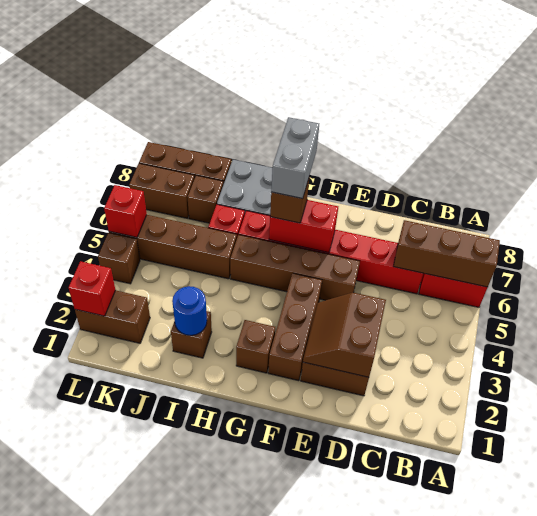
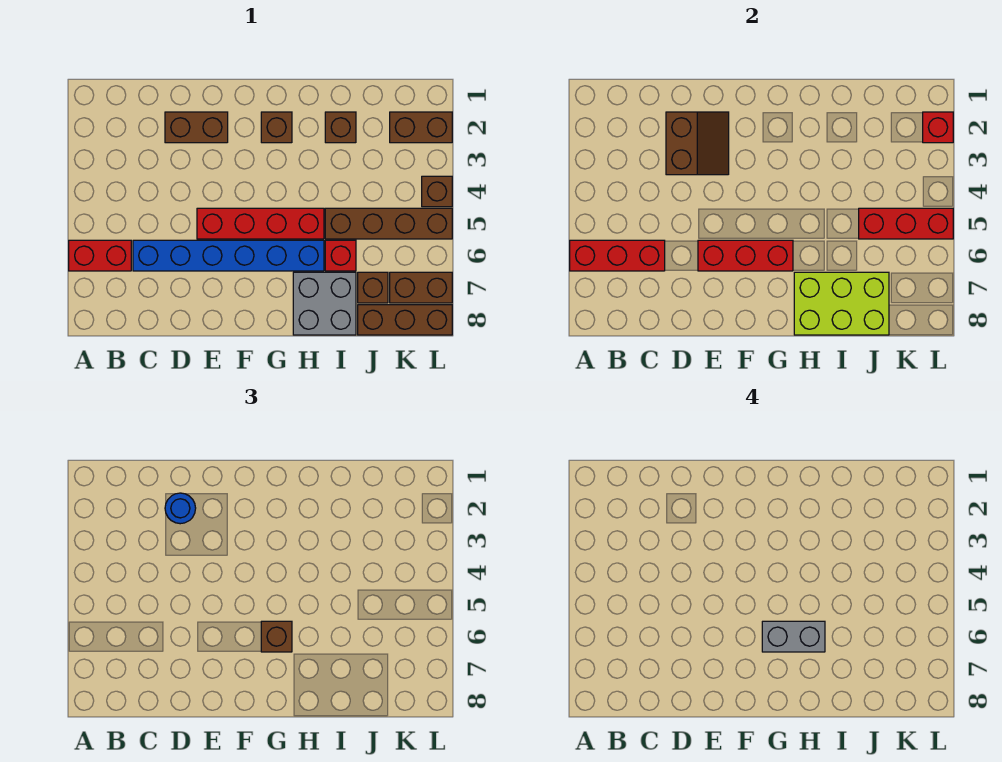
brown 1x3 brick [394,220,500,287] -> red 1x3 brick [570,240,665,271]
red 1x6 brick [239,211,423,294] -> blue 1x6 brick [133,240,324,271]
brown 1x4 brick [230,235,360,300] -> red 1x4 brick [197,208,324,239]
brown 1x3 brick [268,273,322,381] -> none
red 1x2 brick [269,200,338,253] -> red 1x3 brick [698,240,793,271]
grey 1x2 brick [271,117,319,199] -> grey 1x2 brick turned to [762,621,825,652]
none -> lime 2x3 brick [794,272,889,335]
blue 1x1 round brick [172,286,207,335] -> blue 1x1 round brick moved to [165,493,196,524]
red 1x1 brick [104,185,147,237] -> red 1x3 brick [859,208,953,239]

